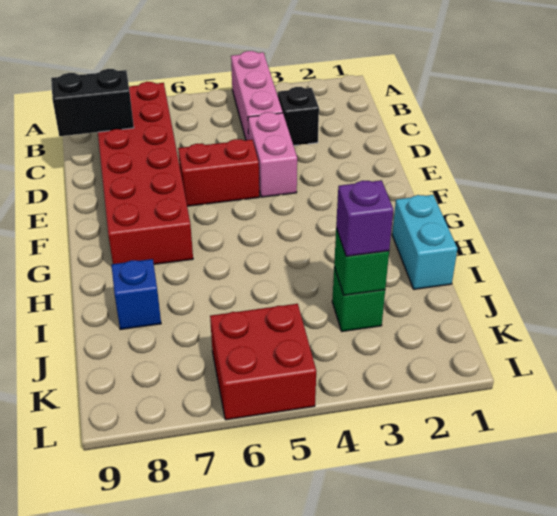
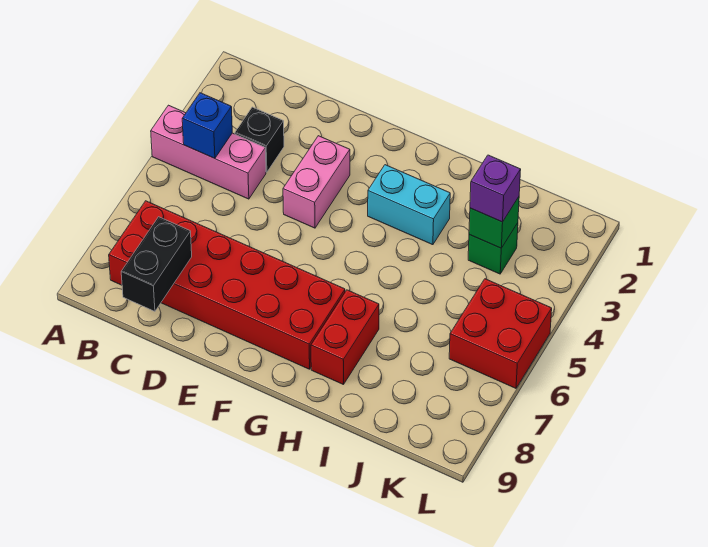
pink 1x2 brick [248,112,297,197] -> pink 1x2 brick turned to [283,136,350,228]
red 1x2 brick [178,139,259,206] -> red 1x2 brick moved to [311,290,379,385]
cyan 1x2 brick [392,195,458,289] -> cyan 1x2 brick moved to [368,165,450,245]
blue 1x1 brick [112,259,161,330] -> blue 1x1 brick moved to [182,93,232,158]

